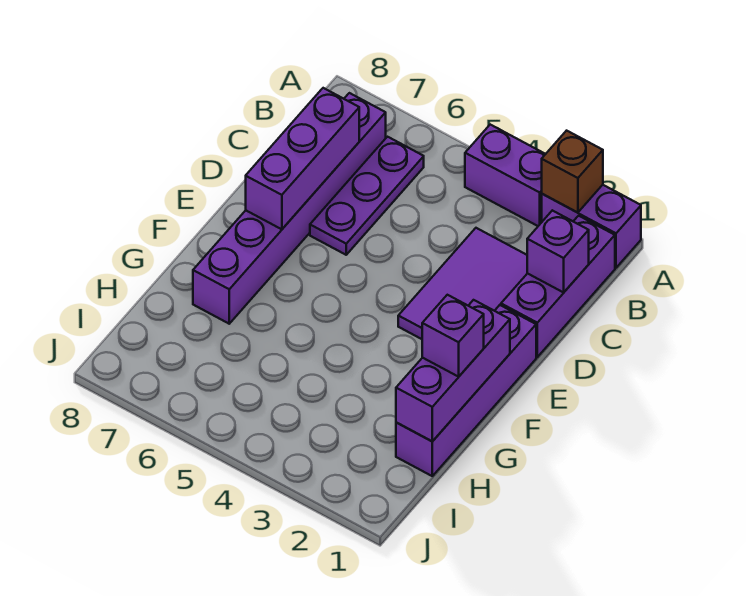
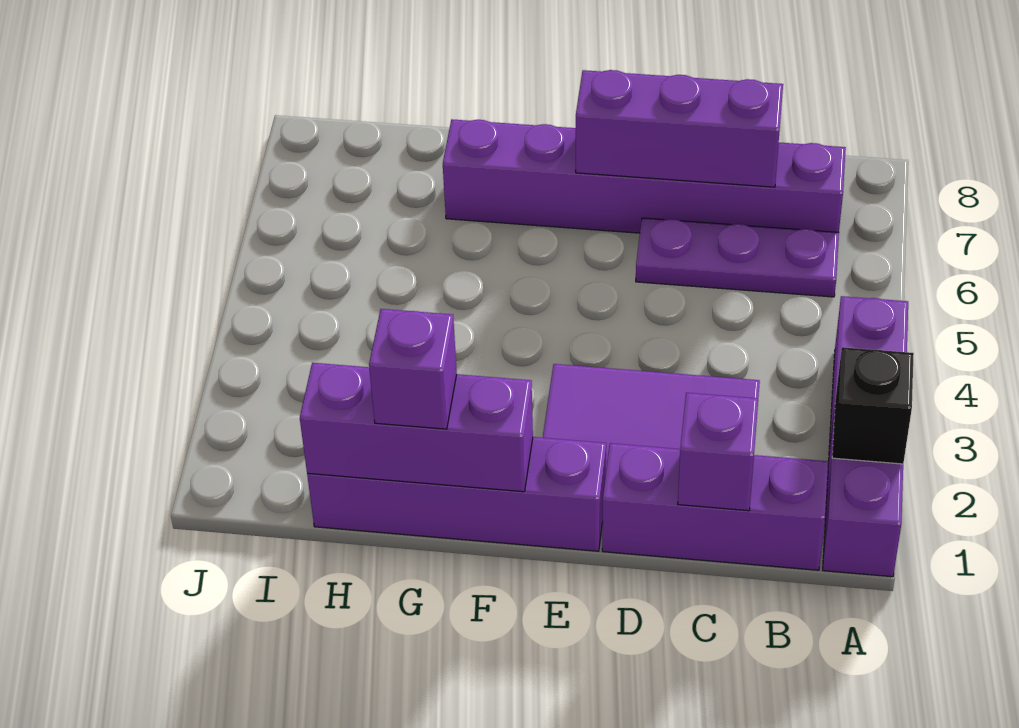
brown 1x1 brick [542,131,603,213] -> black 1x1 brick [832,347,914,464]

